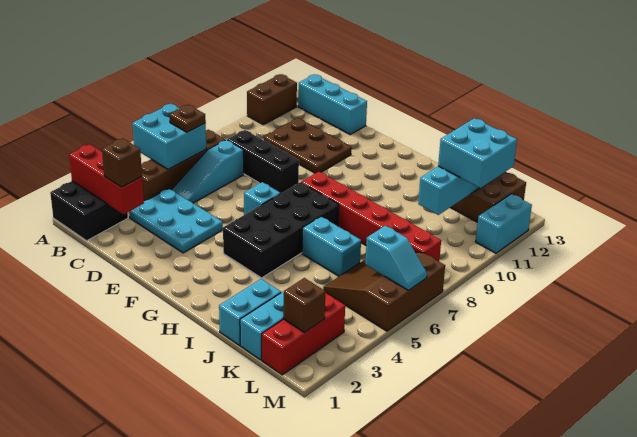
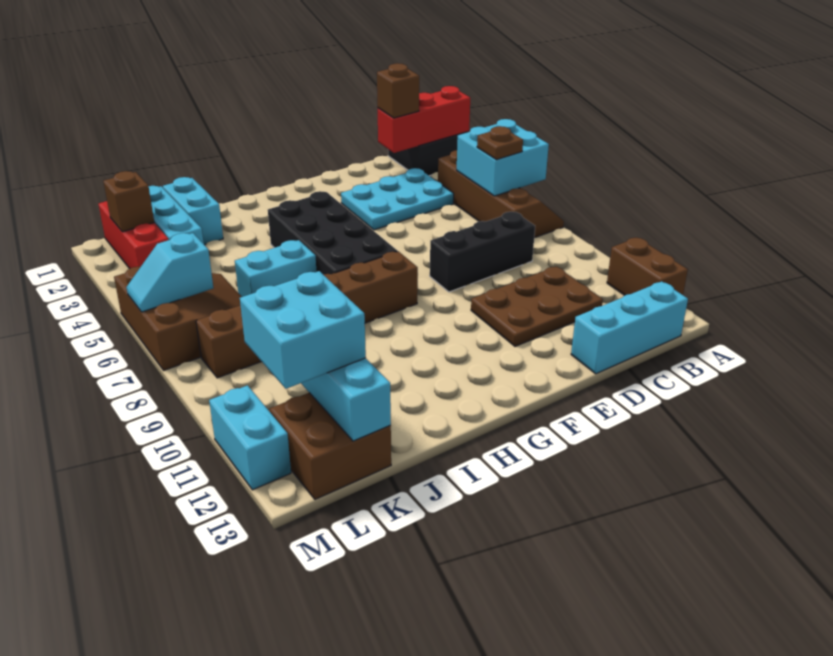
cyan 1x3 slope [172,140,244,203] -> none
cyan 1x1 brick [244,182,281,215] -> none
red 1x6 brick [301,172,441,261] -> brown 1x6 brick [196,251,418,378]

